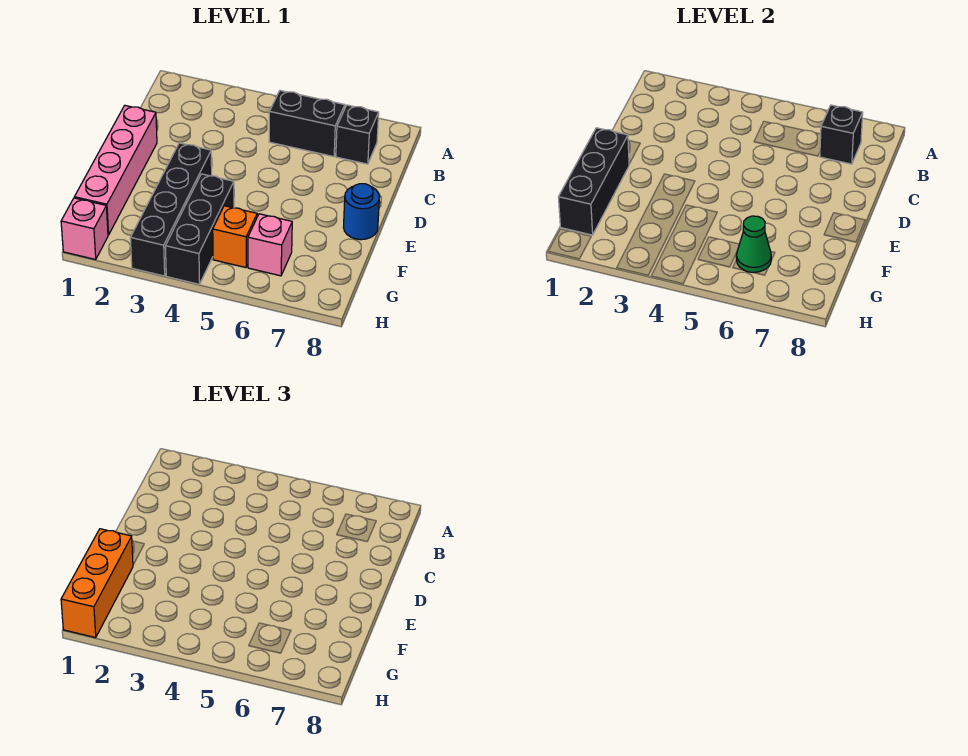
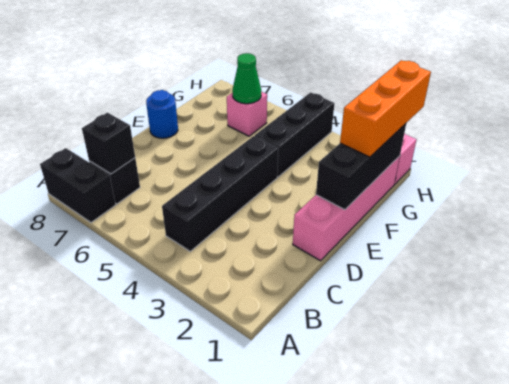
black 1x2 brick [269,91,345,157] -> black 1x2 brick moved to [40,148,116,223]
black 1x4 brick [130,143,212,276] -> black 1x4 brick moved to [162,136,278,251]
orange 1x1 brick [213,206,257,268] -> none

